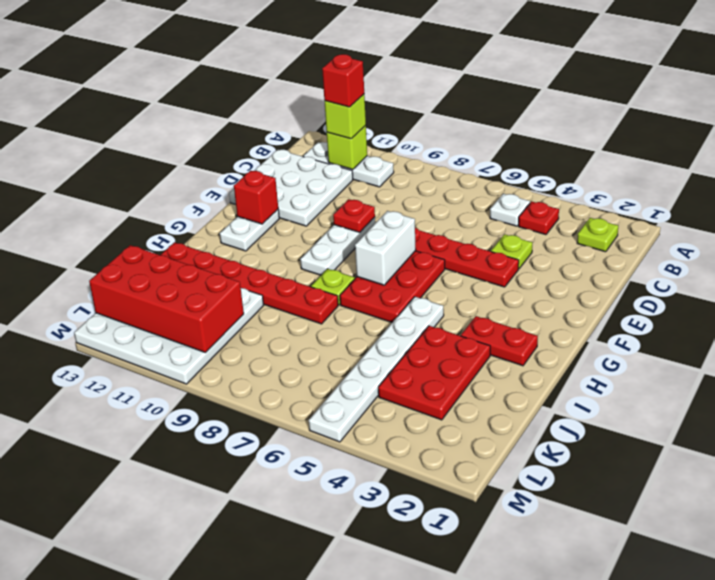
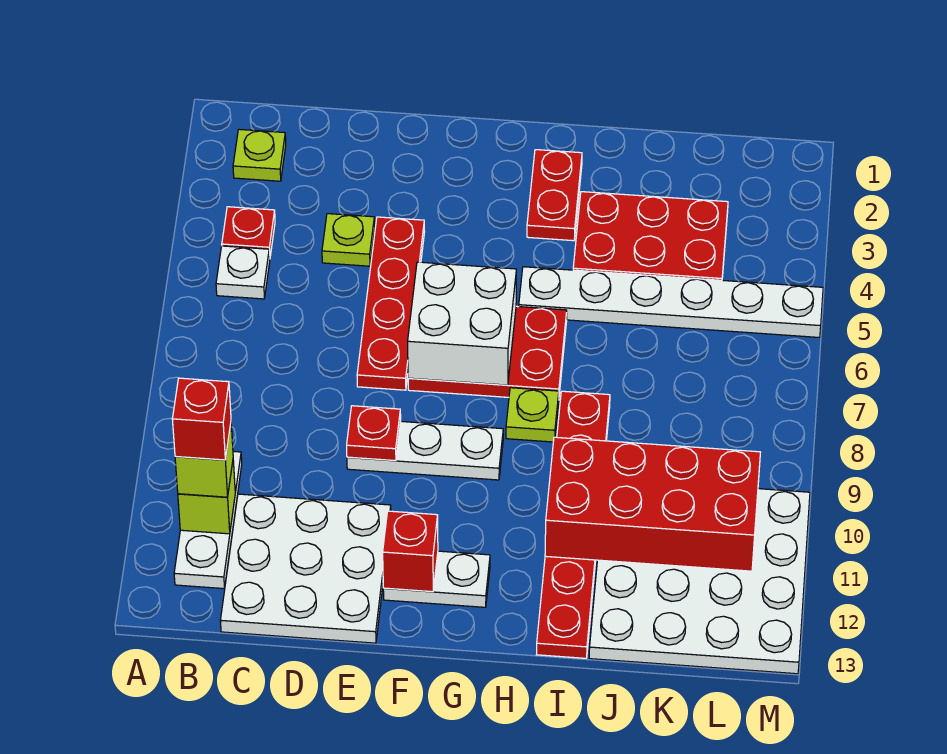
white 1x2 brick [355,211,416,285] -> white 2x2 brick [408,262,516,385]
red 2x4 brick [89,245,244,353] -> red 2x4 brick turned to [545,437,760,571]

